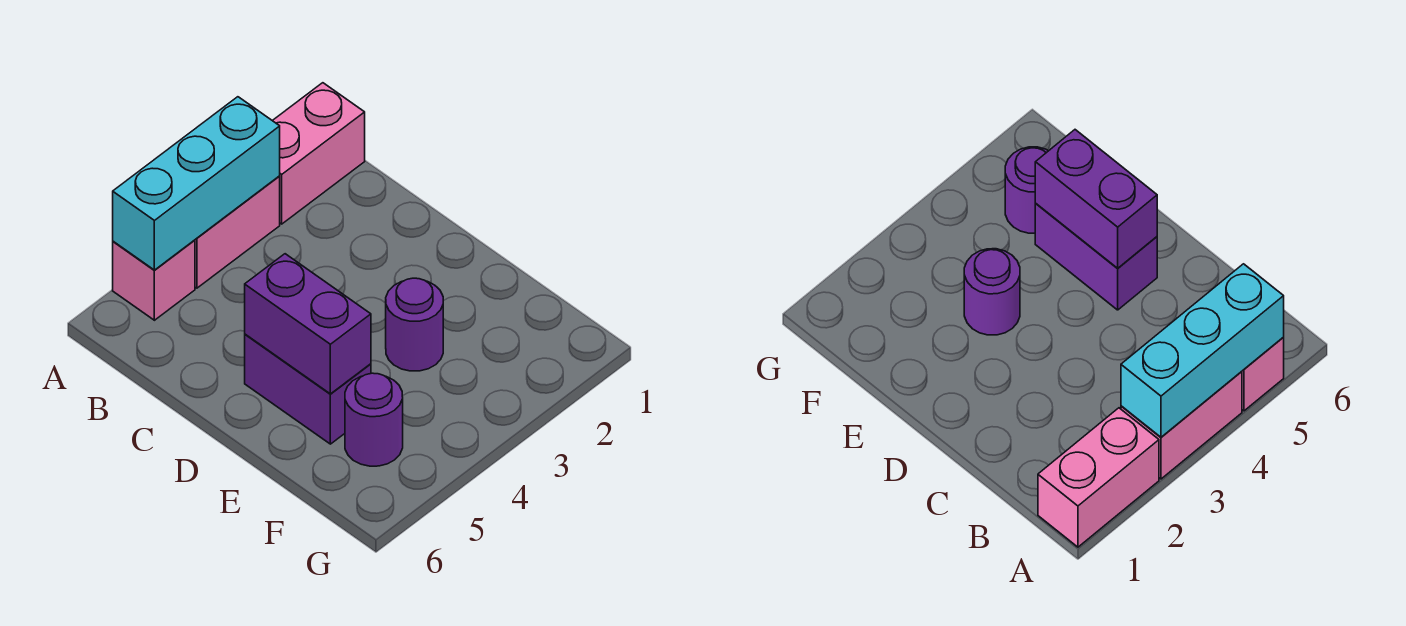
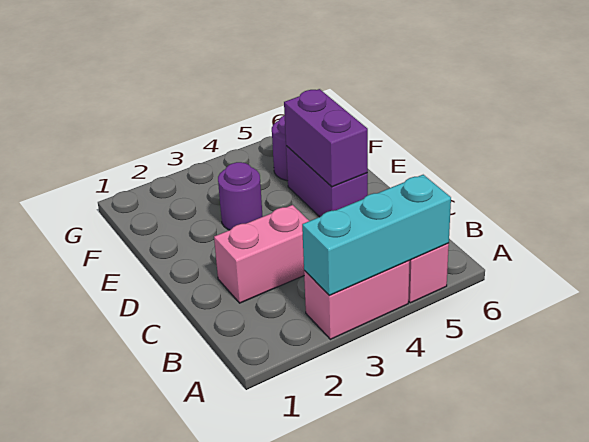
pink 1x2 brick [273,83,365,224] -> pink 1x2 brick moved to [214,205,309,303]

